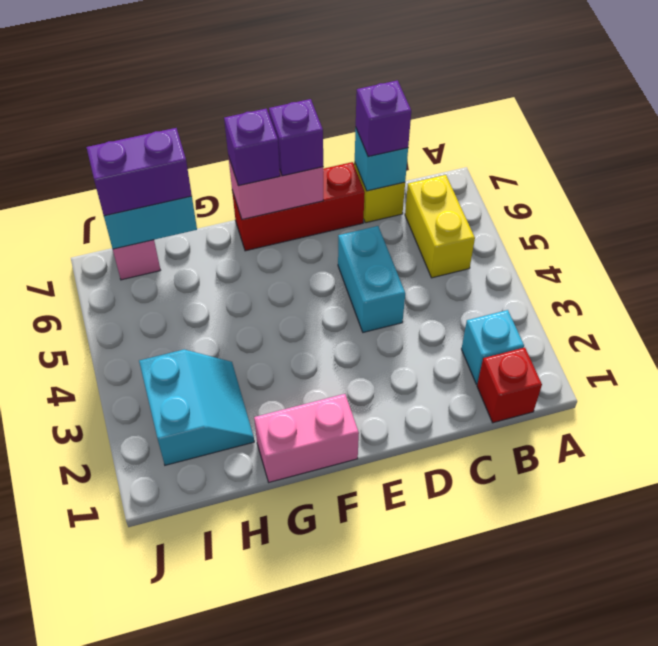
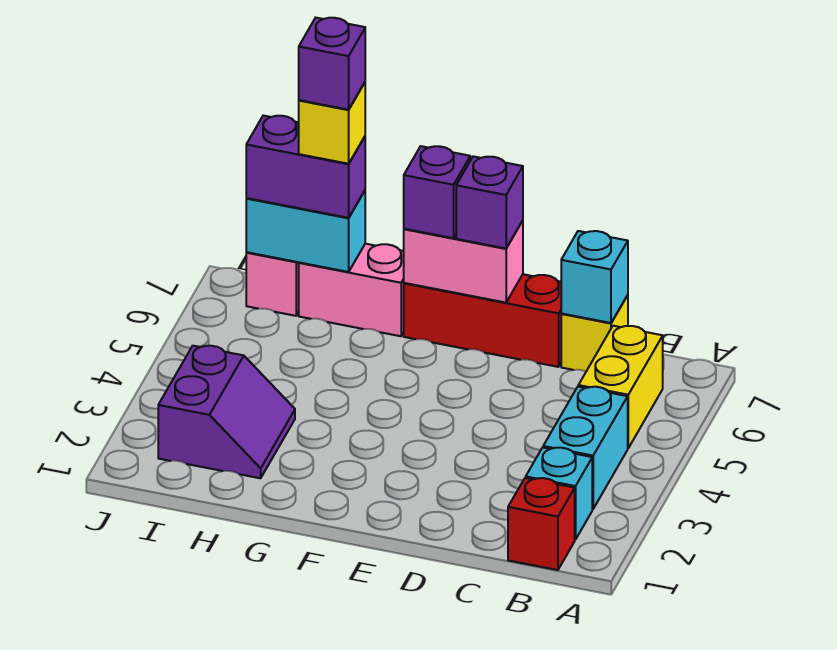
purple 1x1 brick [356,80,411,157] -> purple 1x1 brick moved to [299,18,365,110]
cyan 1x2 brick [338,226,405,332] -> cyan 1x2 brick moved to [543,387,628,509]
pink 1x2 brick [254,394,359,482] -> pink 1x2 brick moved to [299,244,404,336]
cyan 2x2 slope [139,350,254,465] -> purple 2x2 slope [158,346,295,478]
none -> yellow 1x1 brick [299,83,365,164]

